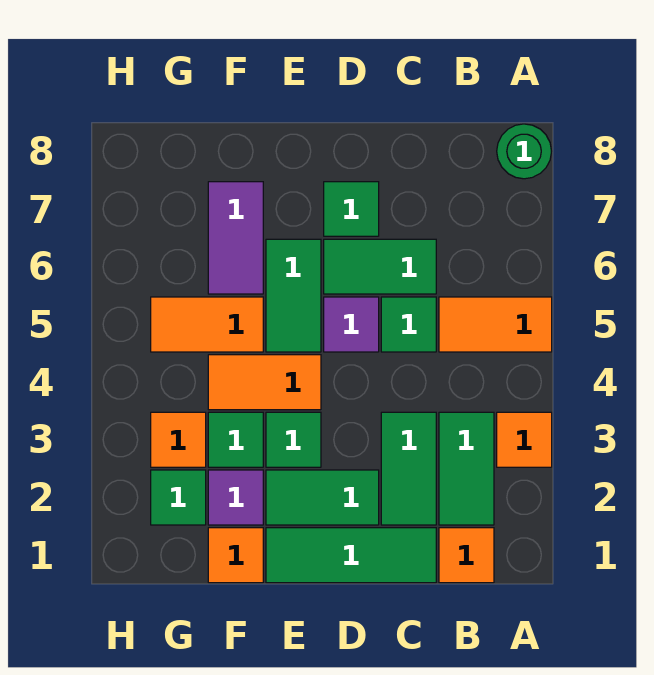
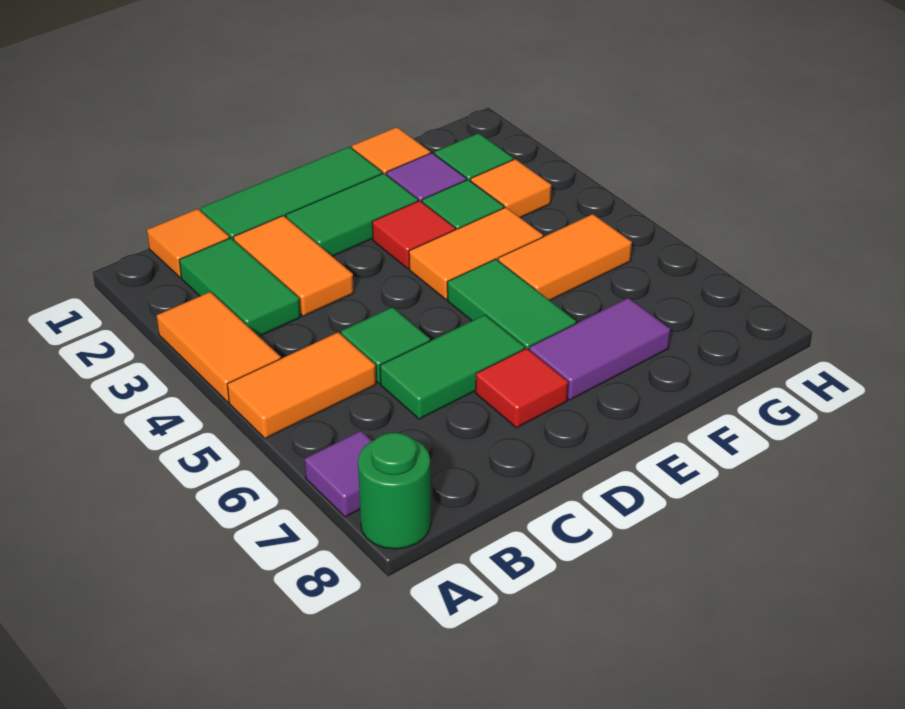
orange 1x1 tile [497,412,552,467] -> orange 1x2 tile [157,292,281,402]
green 1x2 tile [381,412,436,525] -> orange 1x2 tile [234,216,354,316]
purple 1x1 tile [324,297,379,352] -> purple 1x1 tile moved to [305,431,372,517]
green 1x1 tile [324,182,379,236] -> red 1x1 tile [476,348,568,428]
green 1x1 tile [266,412,321,467] -> red 1x1 tile [372,201,455,269]
purple 1x2 tile [208,182,263,294] -> purple 1x2 tile turned to [529,298,670,400]

